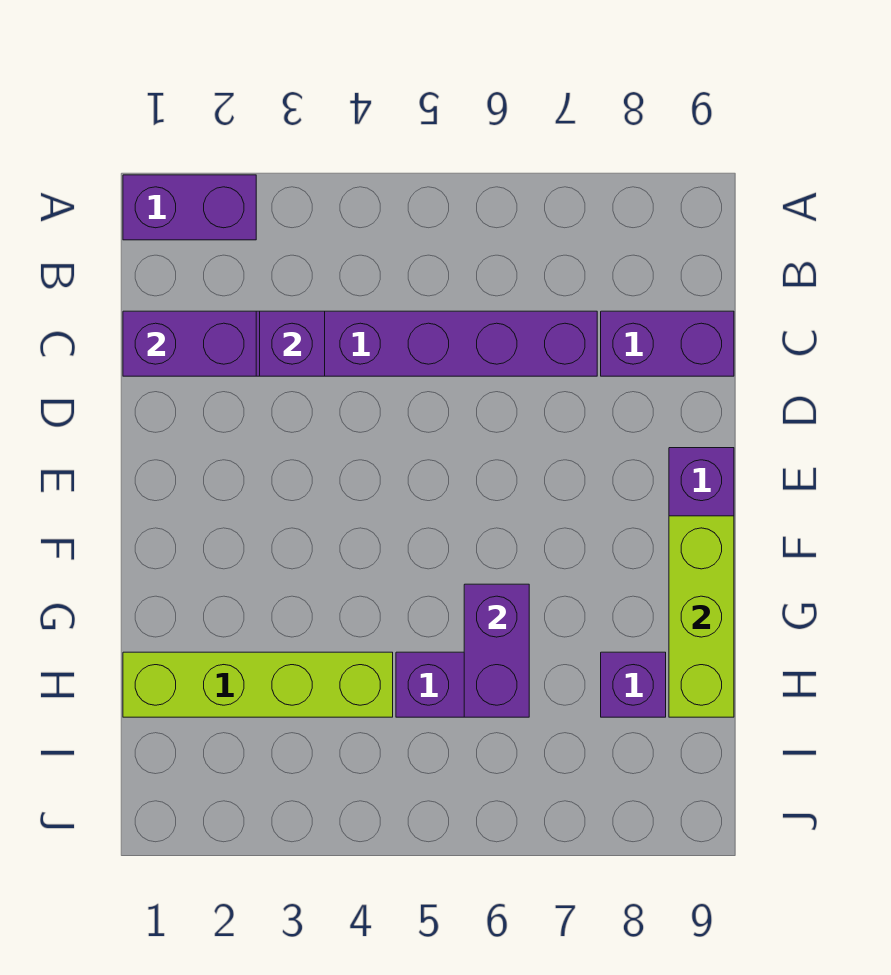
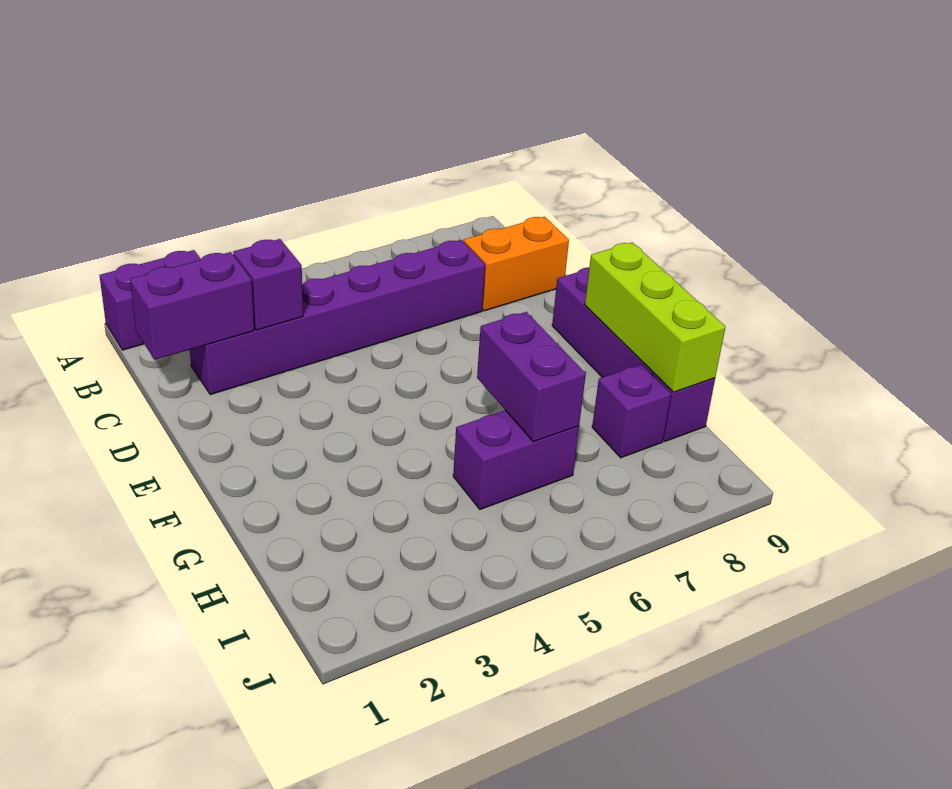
purple 1x2 brick [601,311,734,376] -> orange 1x2 brick [464,217,569,311]
lime 1x4 brick [123,652,393,717] -> none

